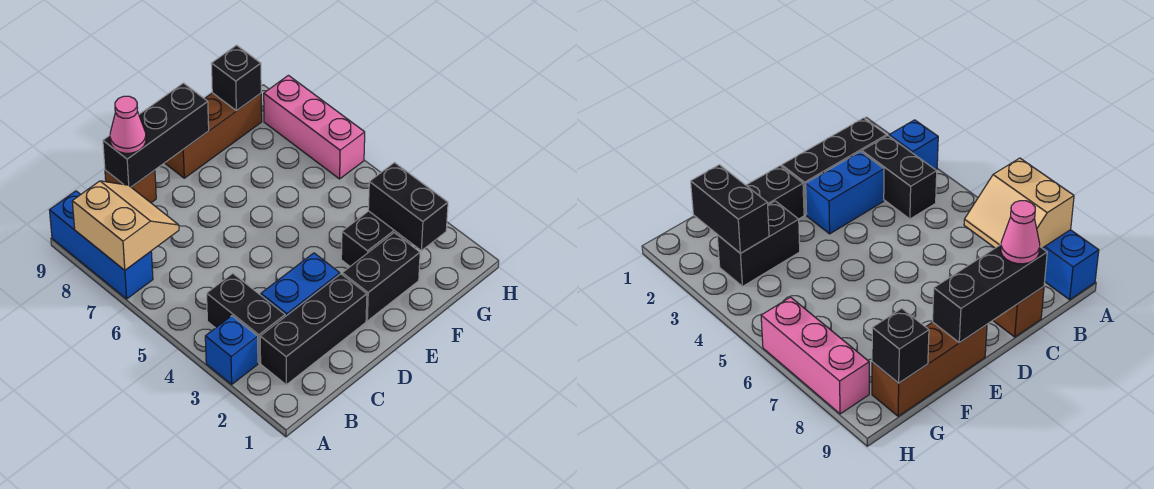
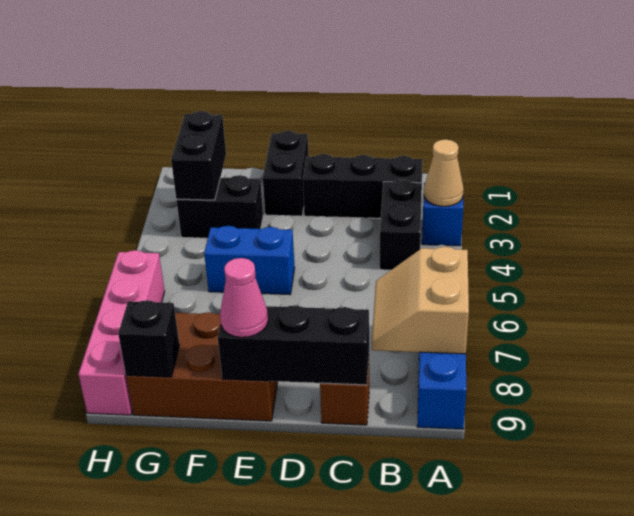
none -> tan 1x1 cone [424,139,464,206]
blue 1x2 brick [261,253,340,316] -> blue 1x2 brick moved to [204,226,295,294]
pink 1x1 cone [110,96,146,153] -> pink 1x1 cone moved to [220,258,268,337]
black 1x2 brick [342,233,420,321] -> black 1x2 brick turned to [263,131,309,216]
brown 1x3 brick [165,93,262,178] -> brown 2x3 brick [126,312,278,421]
pink 1x3 brick [264,75,365,179] -> pink 1x4 brick [79,250,165,415]

